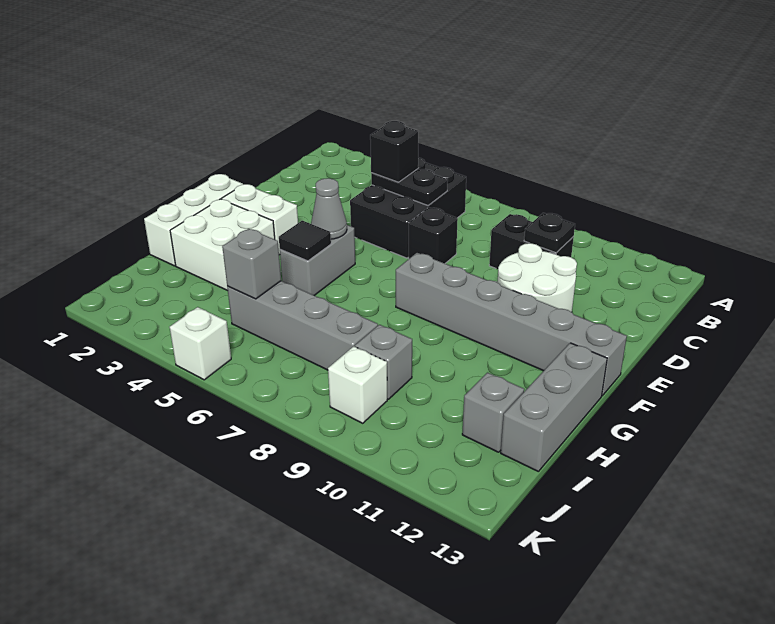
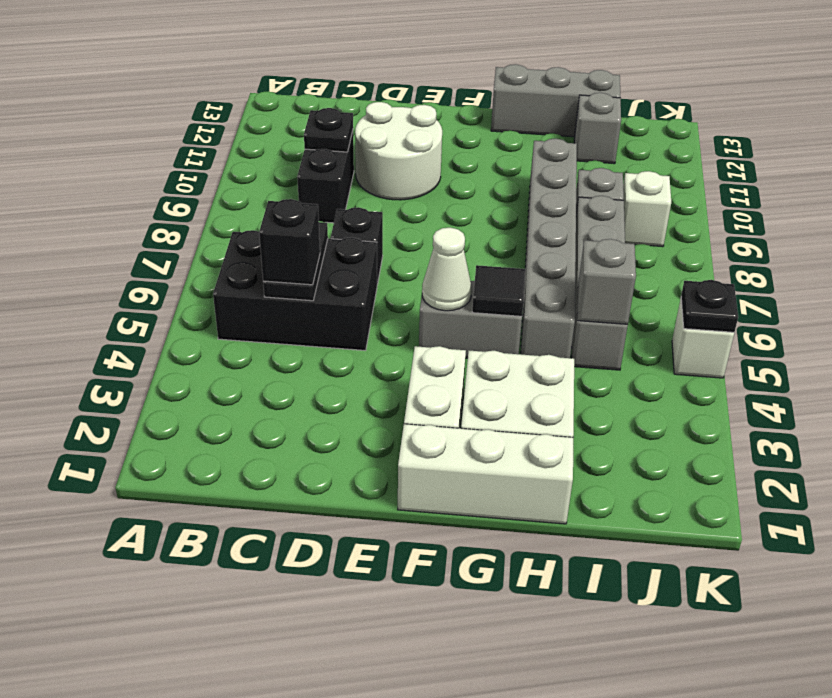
grey 1x1 cone [311,178,347,239] -> white 1x1 cone [422,228,472,311]
grey 1x6 brick [396,253,627,396] -> grey 1x6 brick moved to [521,139,577,358]
none -> black 1x1 plate [681,280,738,332]

